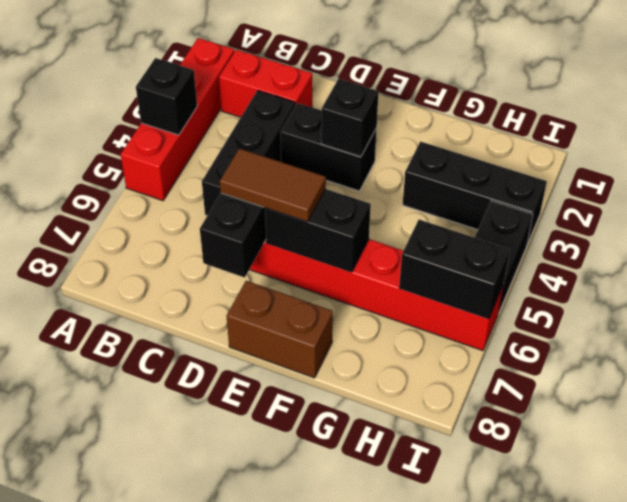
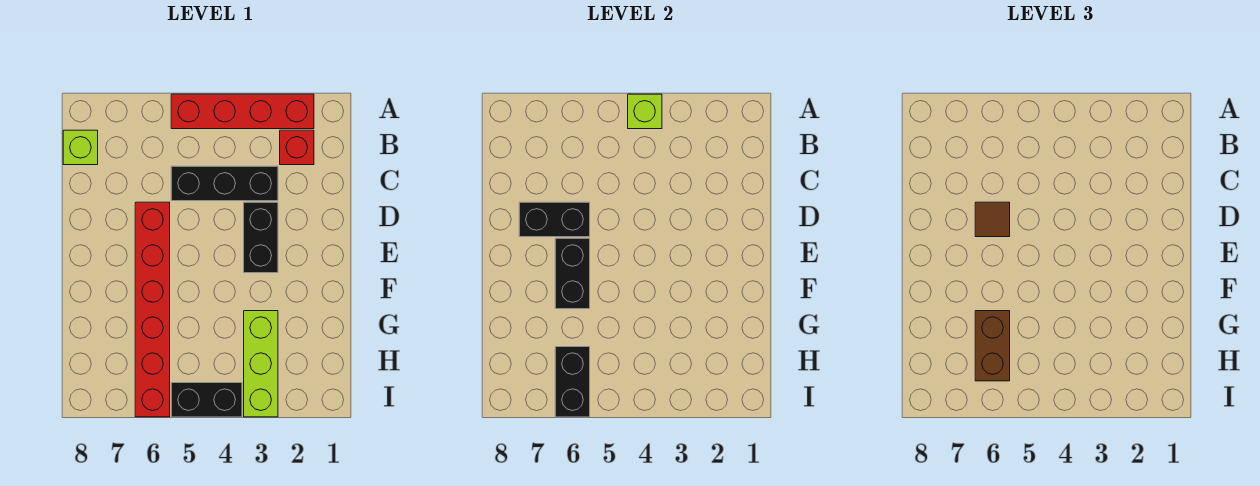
black 1x1 brick [136,58,197,135] -> lime 1x1 brick [628,94,662,129]
red 1x2 brick [219,50,312,117] -> red 1x1 brick [280,130,314,165]
none -> lime 1x1 brick [63,130,98,165]
brown 1x2 tile [220,148,326,222] -> brown 1x1 tile [975,202,1010,237]
black 1x1 brick [321,79,379,157] -> none
brown 1x2 brick [227,281,333,378] -> brown 1x2 brick moved to [975,311,1010,381]
black 1x3 brick [403,142,547,244] -> lime 1x3 brick [244,311,278,417]

